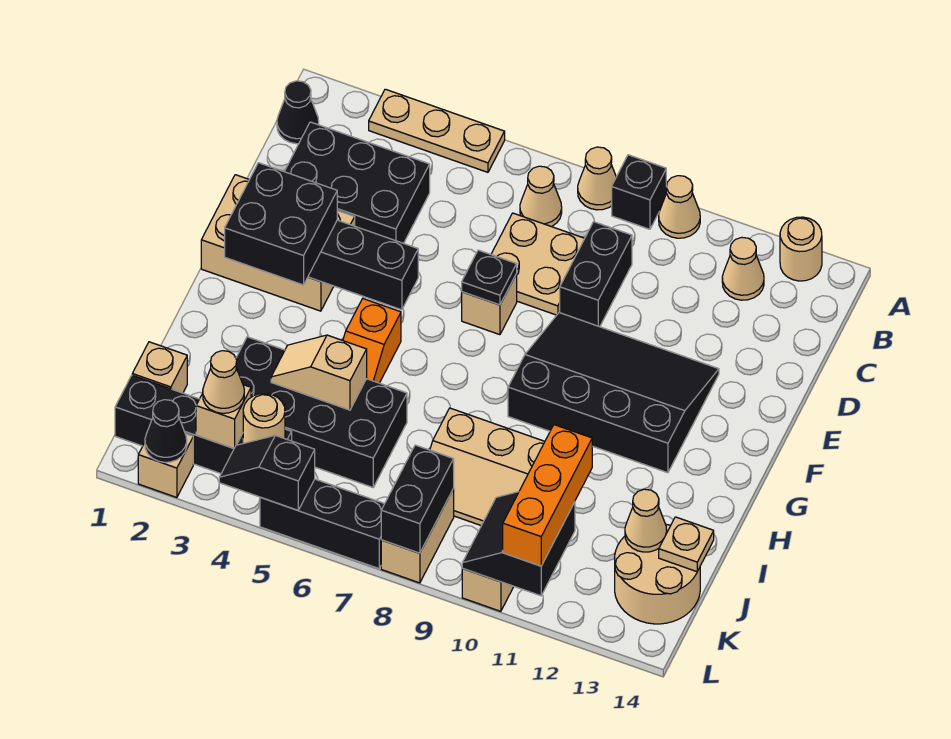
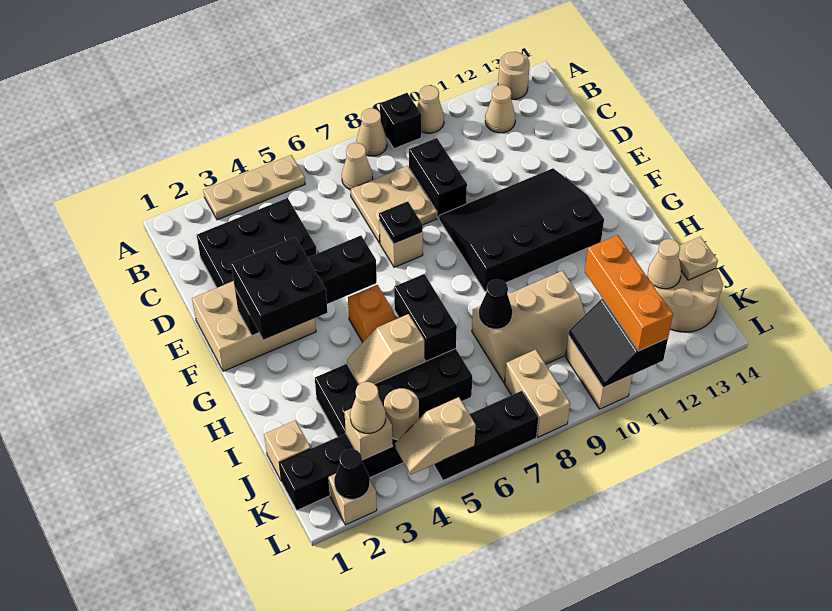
black 1x1 cone [277,81,319,144] -> black 1x1 cone moved to [479,279,512,329]
black 1x2 brick [381,445,454,553] -> black 1x2 brick moved to [394,274,457,361]
black 1x2 slope [219,435,315,510] -> tan 1x2 slope [395,397,476,474]

